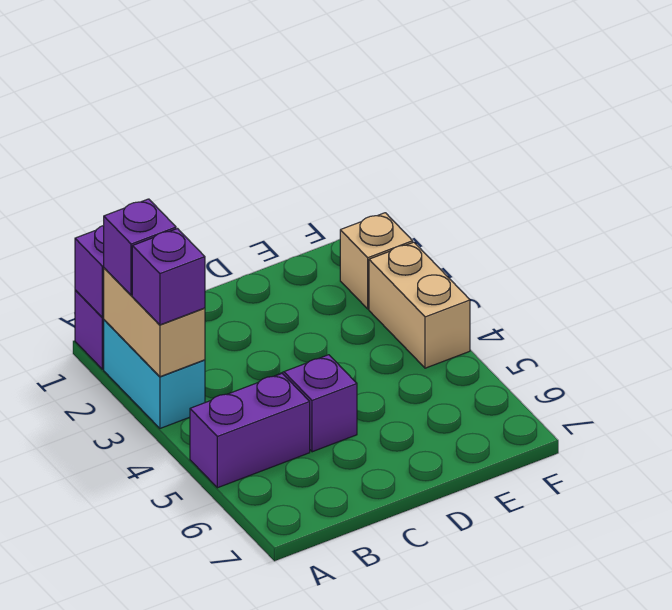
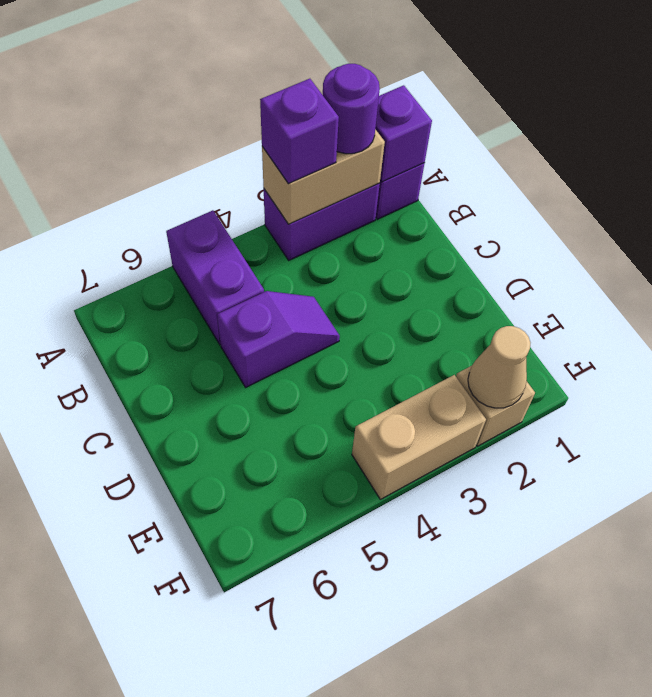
cyan 1x2 brick [104,320,205,428] -> purple 1x2 brick [264,183,380,260]
purple 1x1 brick [104,199,176,295] -> purple 1x1 round brick [323,64,380,154]
none -> tan 1x1 cone [468,326,530,408]

